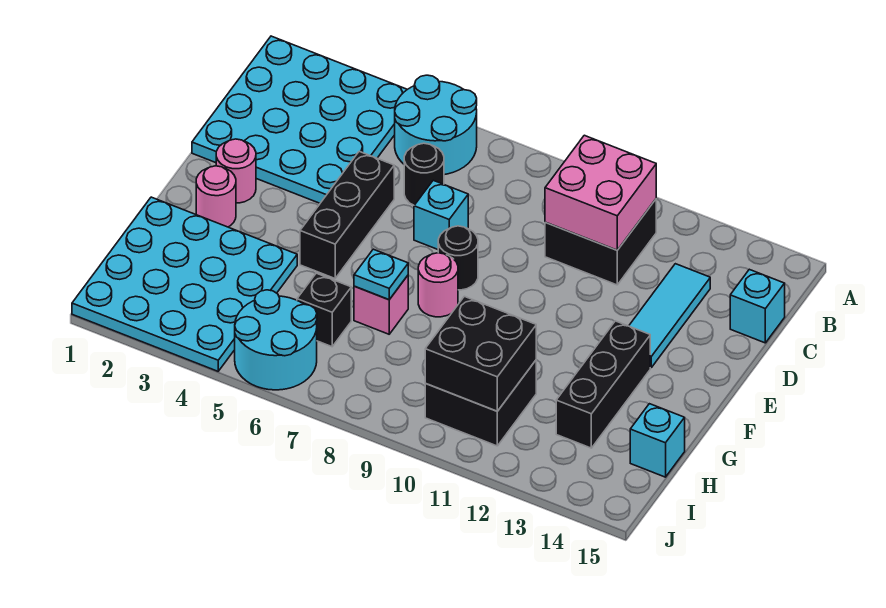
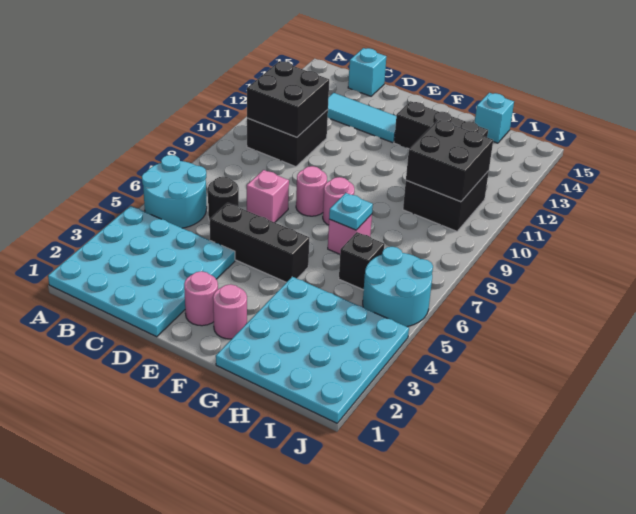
pink 2x2 brick [545,135,656,250] -> black 2x2 brick [247,61,329,137]
cyan 1x1 brick [414,180,468,249] -> pink 1x1 brick [247,170,289,222]
black 1x1 round brick [438,226,478,290] -> pink 1x1 round brick [296,166,327,216]

